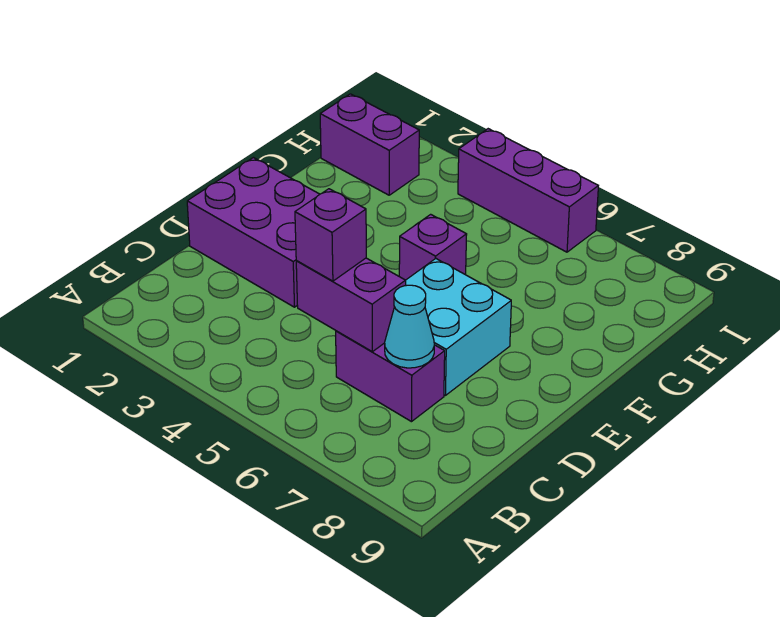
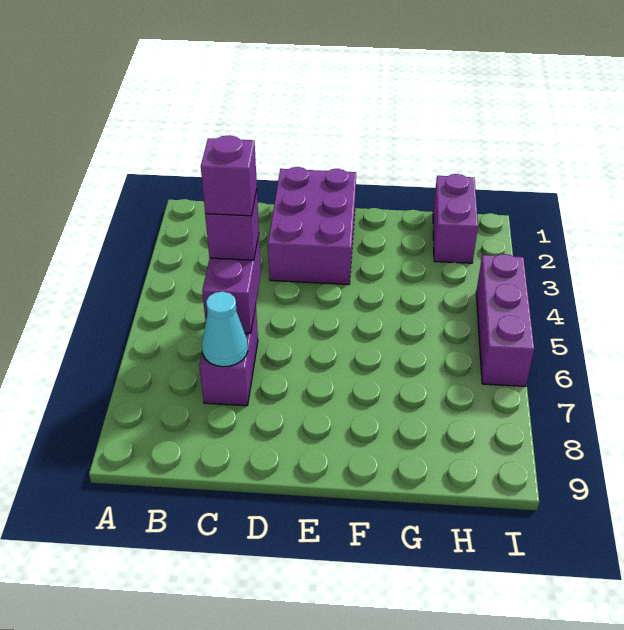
cyan 2x2 brick [406,258,511,395] -> none
purple 1x1 brick [399,214,467,280] -> purple 1x1 brick moved to [201,135,257,216]

